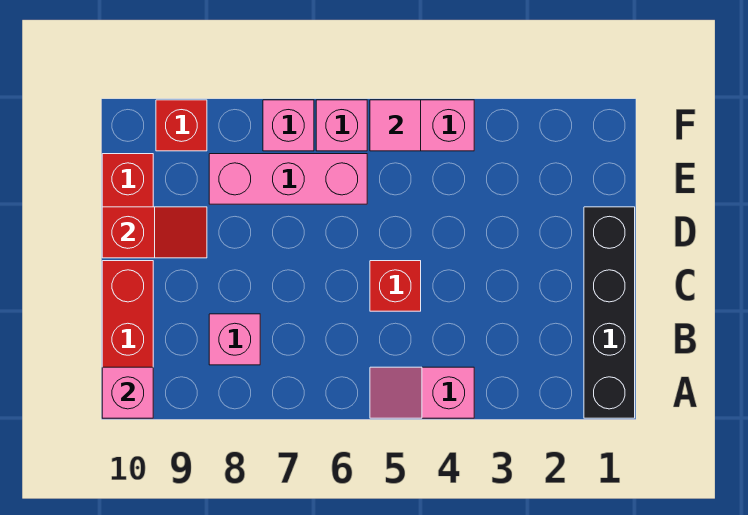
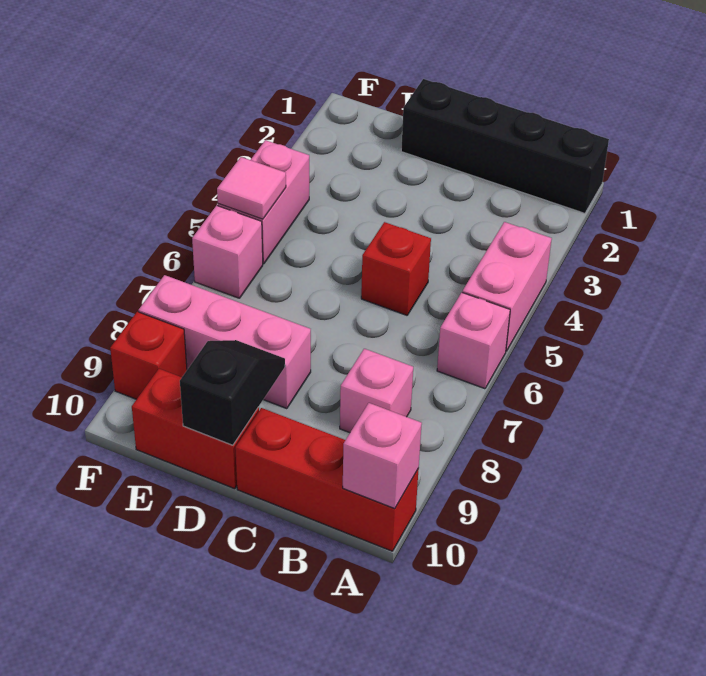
pink 1x2 slope [370,367,474,418] -> pink 1x2 brick [462,222,552,351]
red 1x2 slope [102,207,207,258] -> black 1x2 slope [180,340,285,445]
pink 1x3 brick [209,154,367,204] -> pink 1x3 brick turned to [138,275,311,409]
pink 1x1 brick [263,100,314,151] -> pink 1x1 brick moved to [437,293,510,389]

